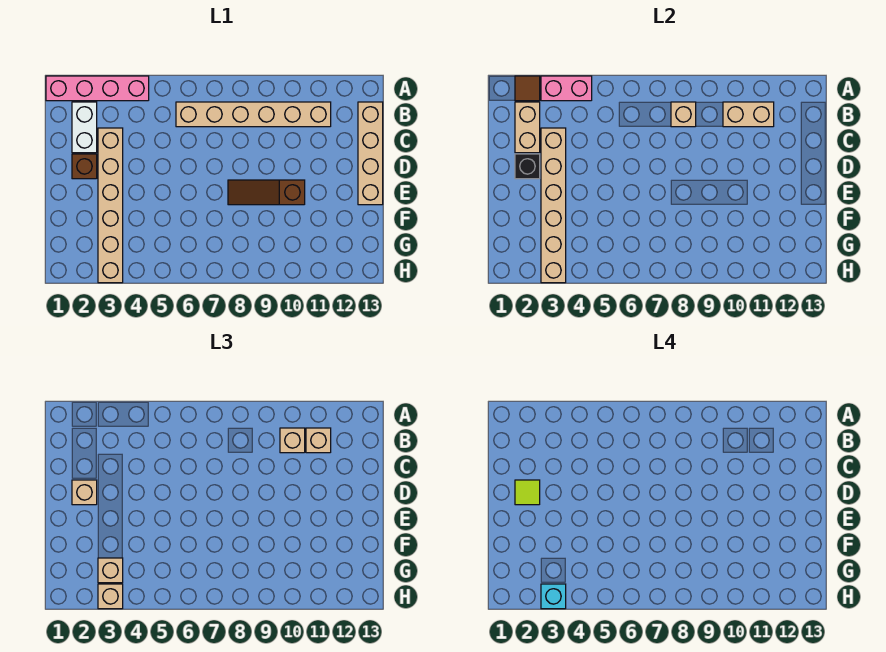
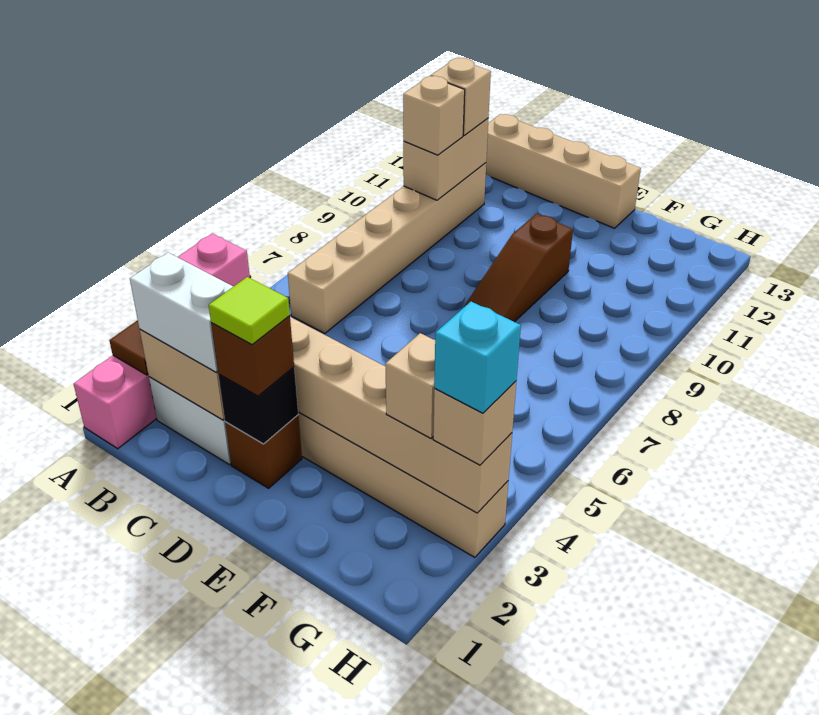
none -> white 1x2 brick [130,253,233,372]
tan 1x1 brick [671,102,696,127] -> none
tan 1x1 brick [72,480,97,505] -> brown 1x1 brick [211,316,294,396]

